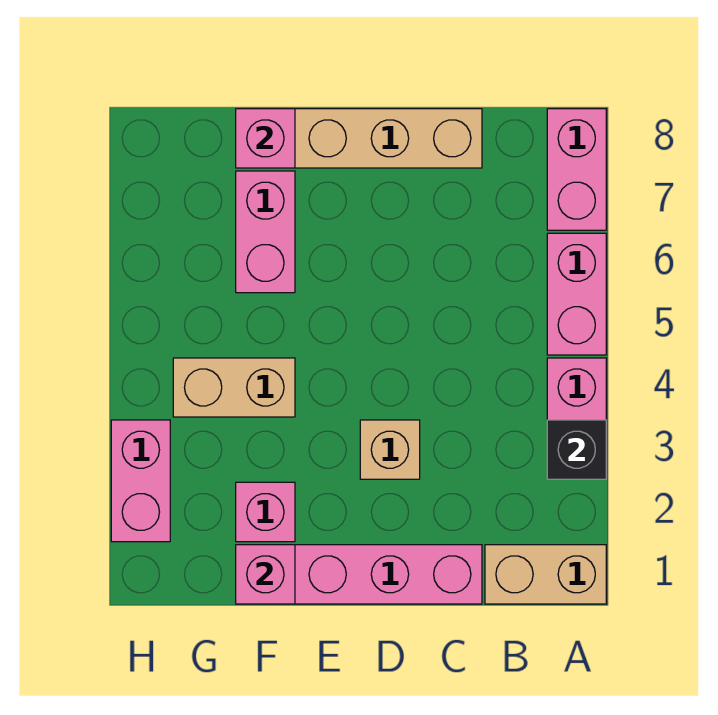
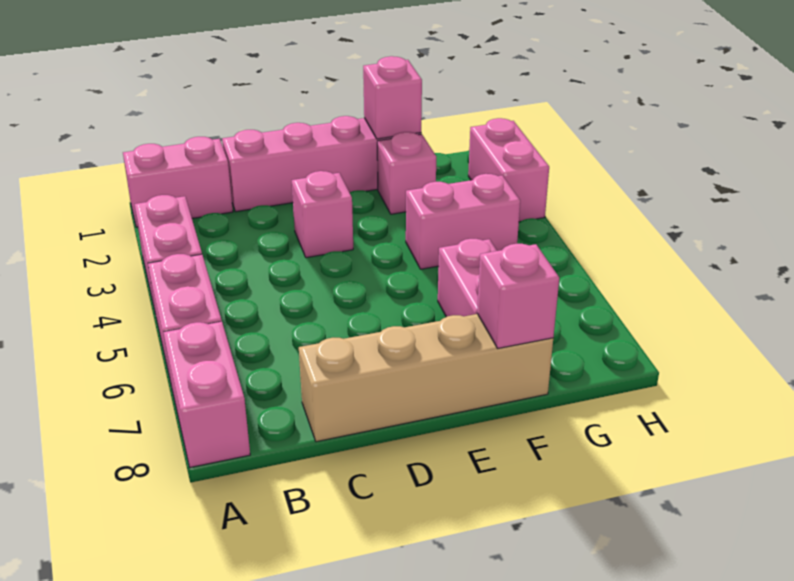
tan 1x2 brick [485,545,606,604] -> pink 1x2 brick [123,137,233,227]
black 1x1 brick [547,420,606,479] -> none
tan 1x1 brick [360,420,420,479] -> pink 1x1 brick [292,171,353,258]
tan 1x2 brick [173,358,295,417] -> pink 1x2 brick [406,174,520,269]

